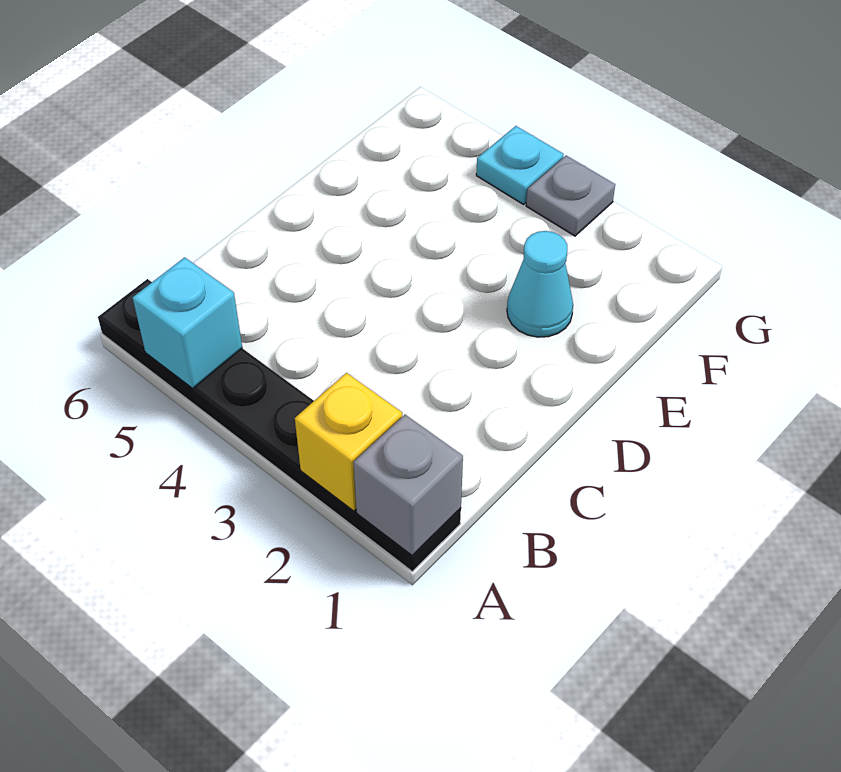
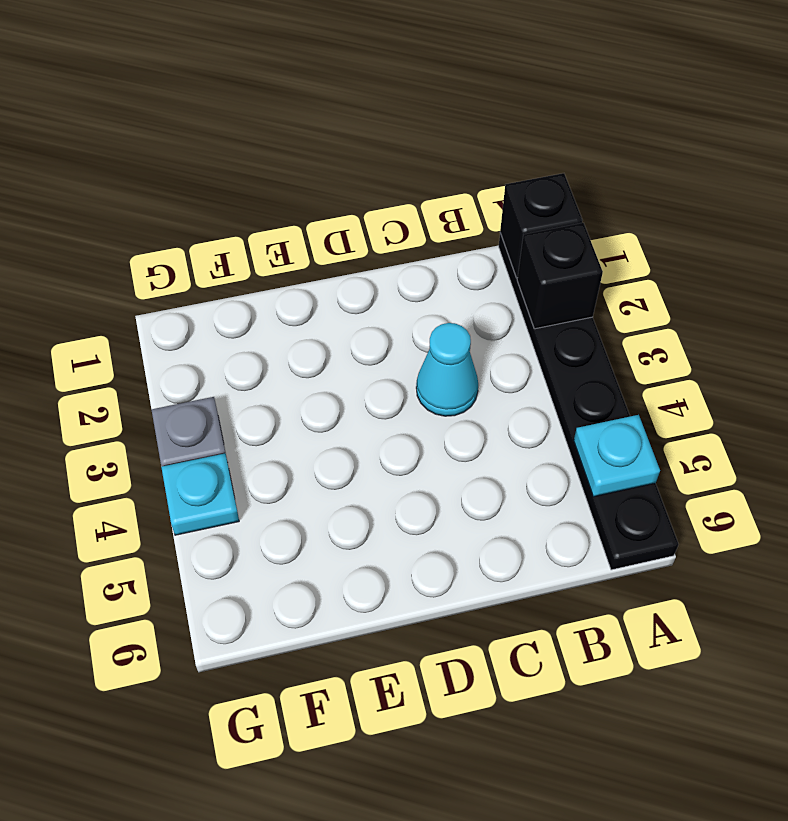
grey 1x1 brick [353,415,463,555] -> black 1x1 brick [500,173,583,278]
yellow 1x1 brick [295,373,402,511] -> black 1x1 brick [517,223,603,329]
cyan 1x1 brick [133,257,242,389] -> cyan 1x1 plate [574,415,660,497]
cyan 1x1 cone [507,231,573,337] -> cyan 1x1 cone moved to [416,323,478,416]

